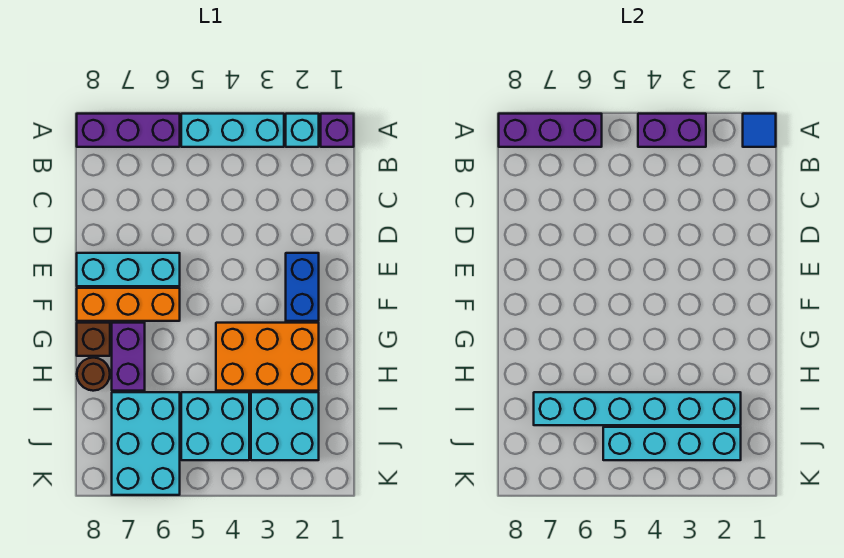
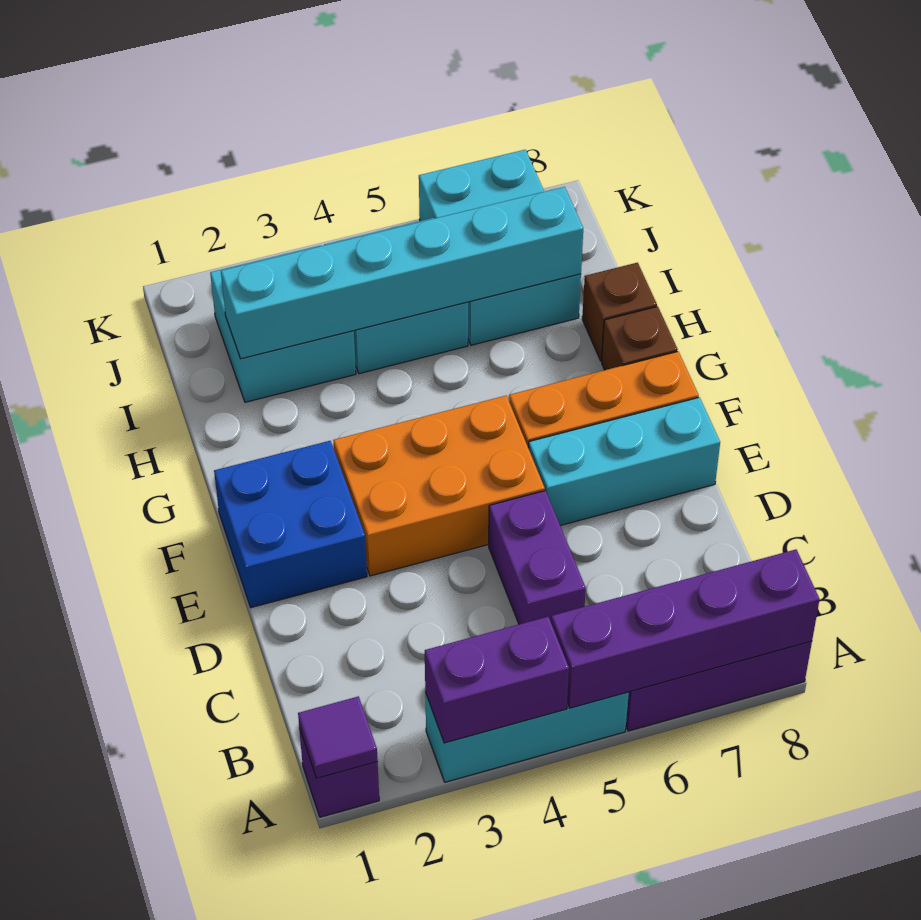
blue 1x1 tile [743,114,776,147] -> purple 1x1 tile [298,696,378,778]
cyan 1x1 brick [286,114,319,147] -> none
purple 1x3 brick [499,114,602,147] -> purple 1x4 brick [551,549,820,708]
blue 1x2 brick [286,253,319,321] -> blue 2x2 brick [214,441,367,608]
orange 2x3 brick [216,323,319,391] -> orange 2x3 brick moved to [333,396,545,576]
purple 1x2 brick [112,323,145,391] -> purple 1x2 brick moved to [489,491,586,624]
brown 1x1 round brick [77,358,110,391] -> brown 1x1 brick [582,263,657,361]
cyan 1x4 brick [603,427,741,460] -> none

